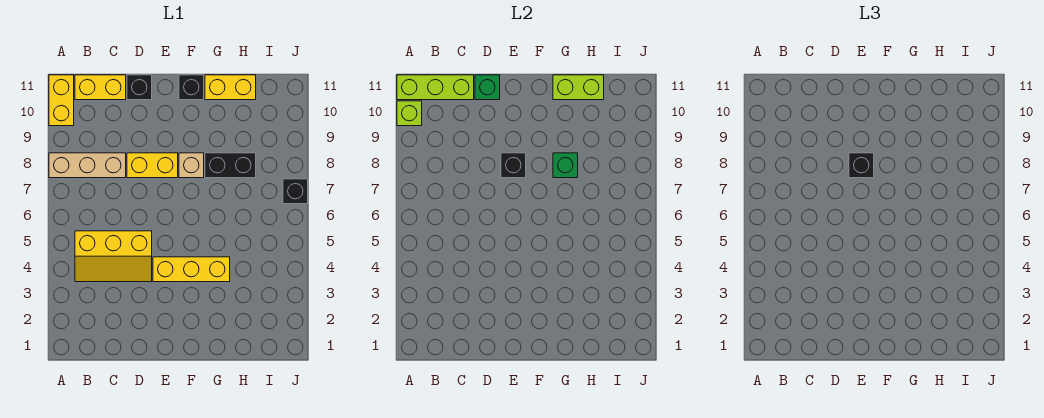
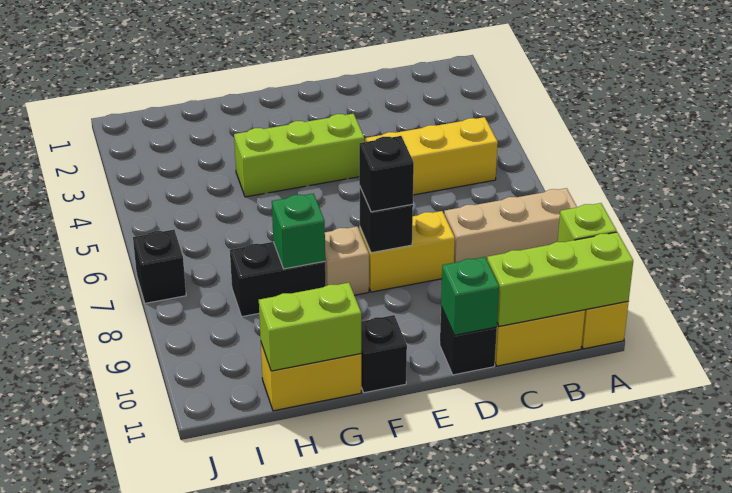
yellow 1x3 brick [153,257,230,282] -> lime 1x3 brick [234,114,364,197]

